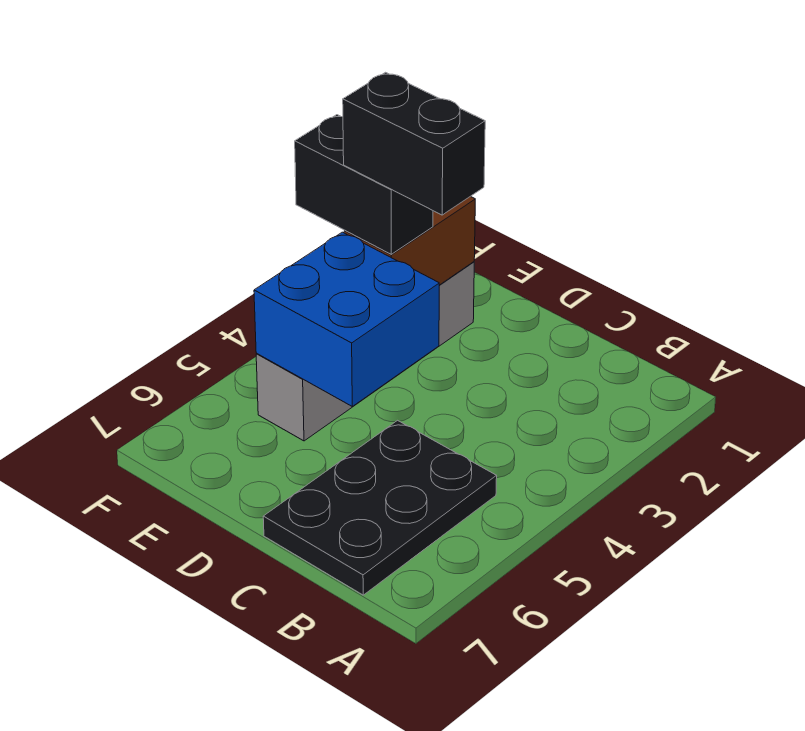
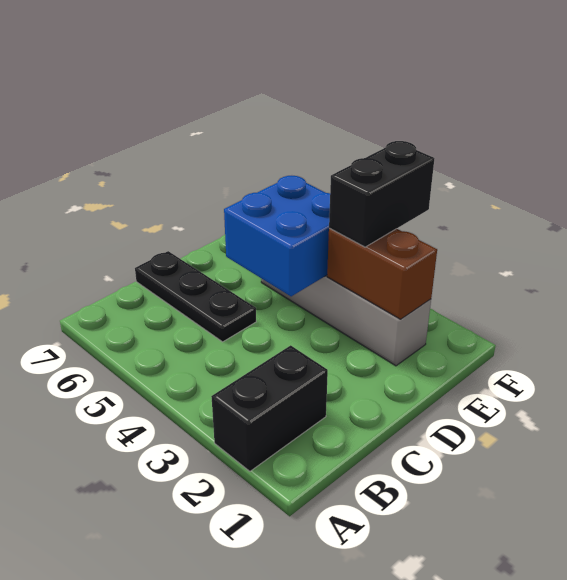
black 2x3 plate [263,420,497,595] -> black 1x3 plate [135,251,256,342]
black 1x2 brick [343,72,485,215] -> black 1x2 brick moved to [211,345,328,471]

